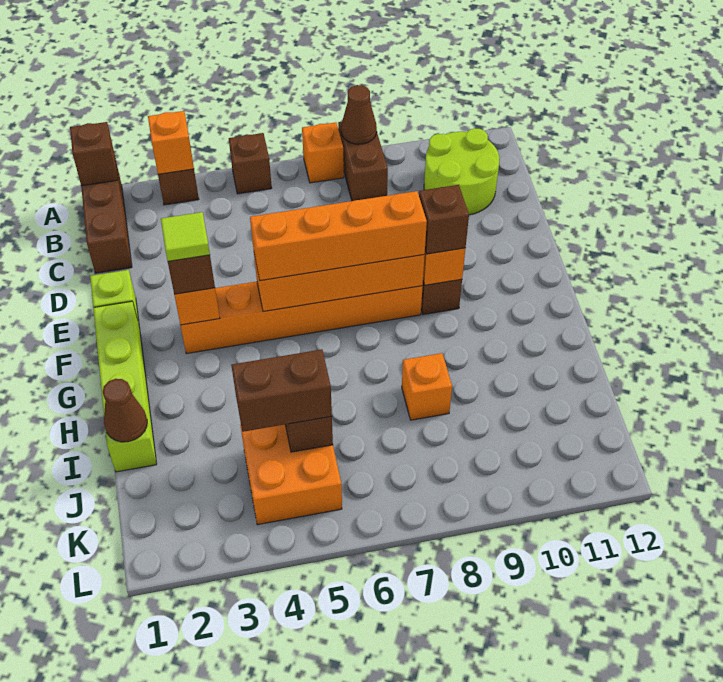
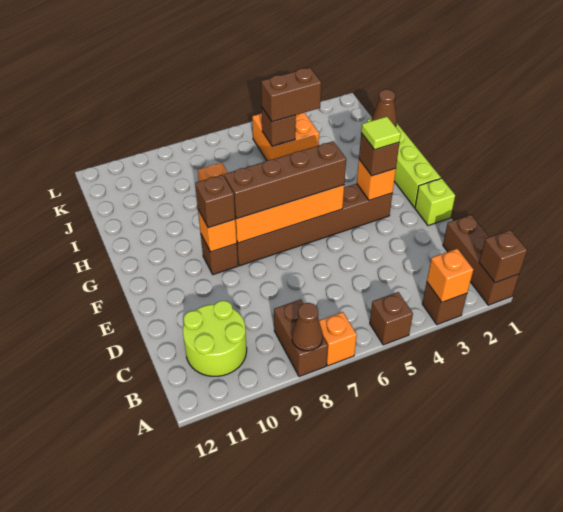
orange 1x6 brick [181,282,423,354] -> brown 1x6 brick [237,184,392,266]
orange 1x4 brick [250,191,427,281] -> brown 1x4 brick [224,141,346,219]

